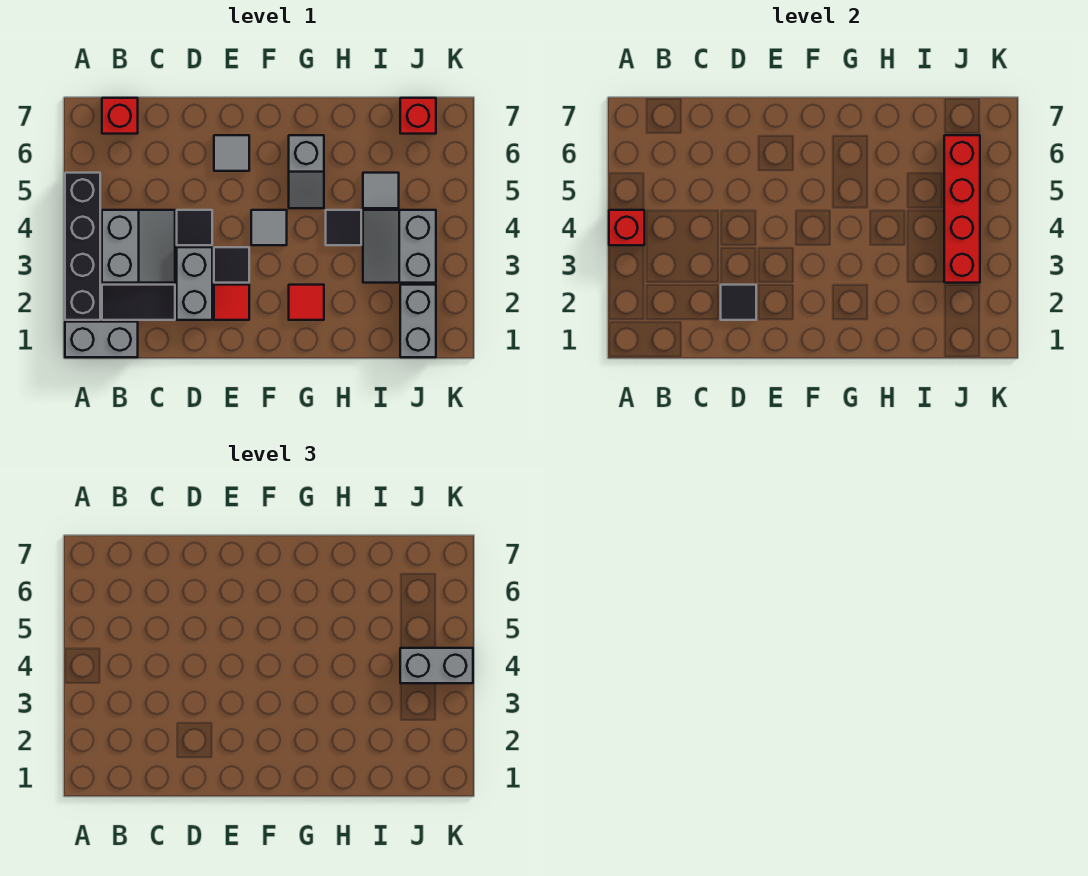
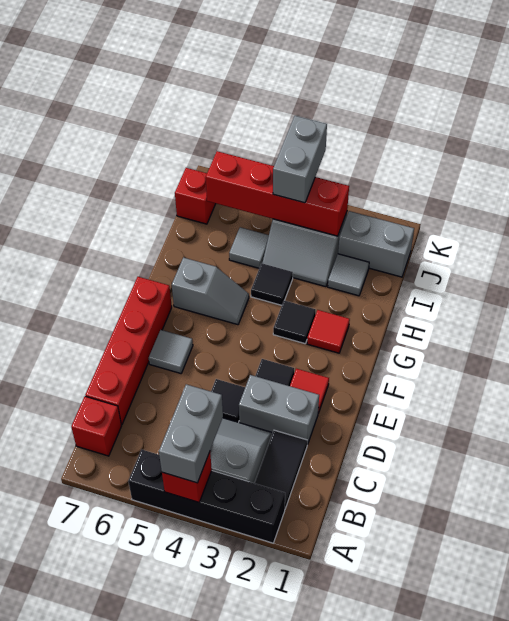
grey 1x2 brick [65,322,138,357] -> grey 1x2 brick moved to [159,384,223,483]
none -> red 1x4 brick [85,277,172,425]
black 1x1 tile [721,285,756,320] -> black 1x1 tile moved to [273,300,316,344]
grey 1x1 tile [251,210,287,245] -> grey 1x1 tile moved to [328,254,369,296]

